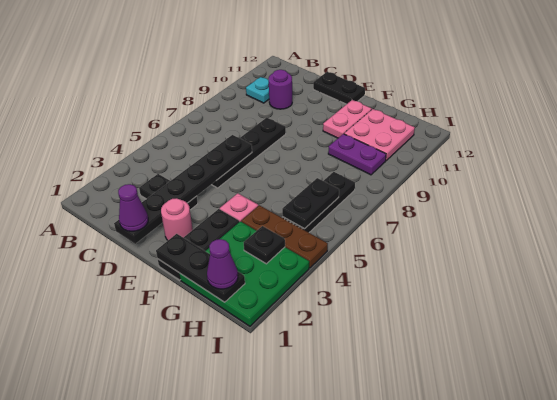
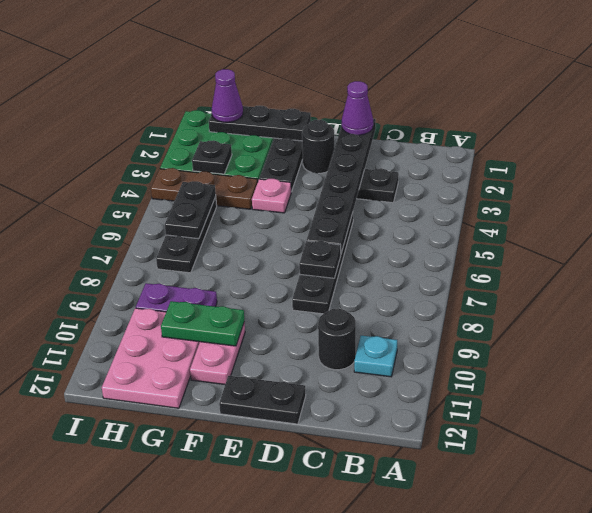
purple 1x1 round brick [268,70,292,109] -> black 1x1 round brick [318,308,356,370]
none -> black 1x1 plate [299,241,341,278]
pink 1x1 round brick [161,198,193,240] -> black 1x1 round brick [302,120,334,173]
none -> green 1x2 plate [161,301,244,346]
pink 2x2 plate [344,109,415,161] -> pink 2x3 plate [102,308,200,408]

